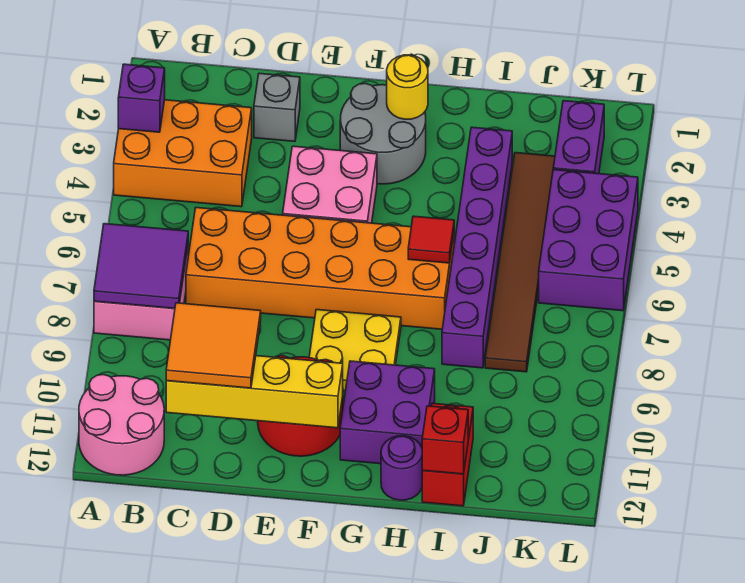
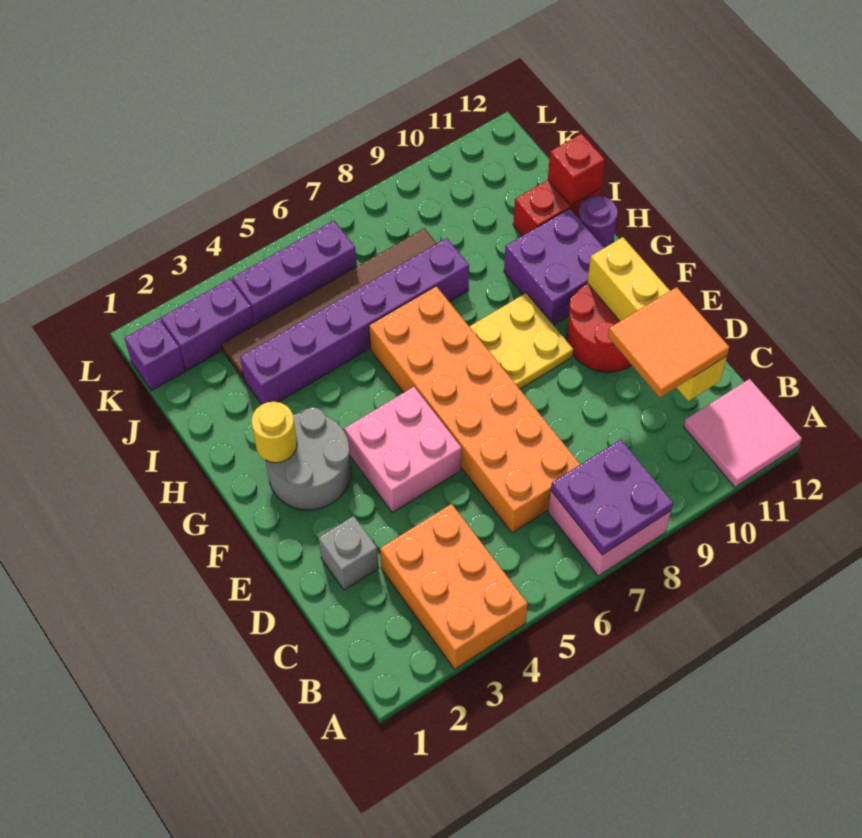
purple 1x1 brick [118,64,165,132] -> purple 1x1 brick moved to [125,319,185,391]
purple 2x2 tile [94,224,188,308] -> purple 2x2 plate [551,439,673,555]
pink 2x2 round brick [79,375,164,475] -> pink 2x2 tile [684,379,802,487]
red 1x1 tile [408,216,454,263] -> none
purple 2x3 brick [539,170,638,311] -> purple 1x3 brick [232,221,357,325]

